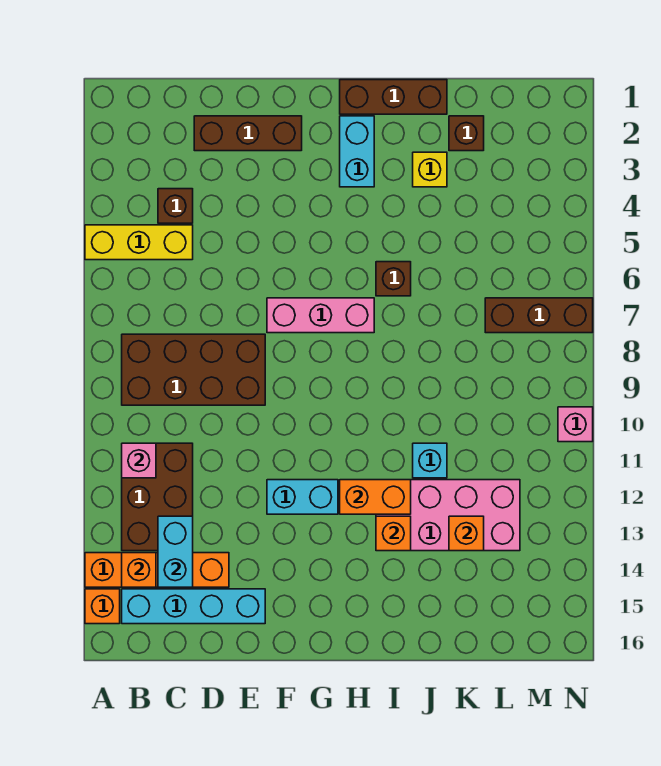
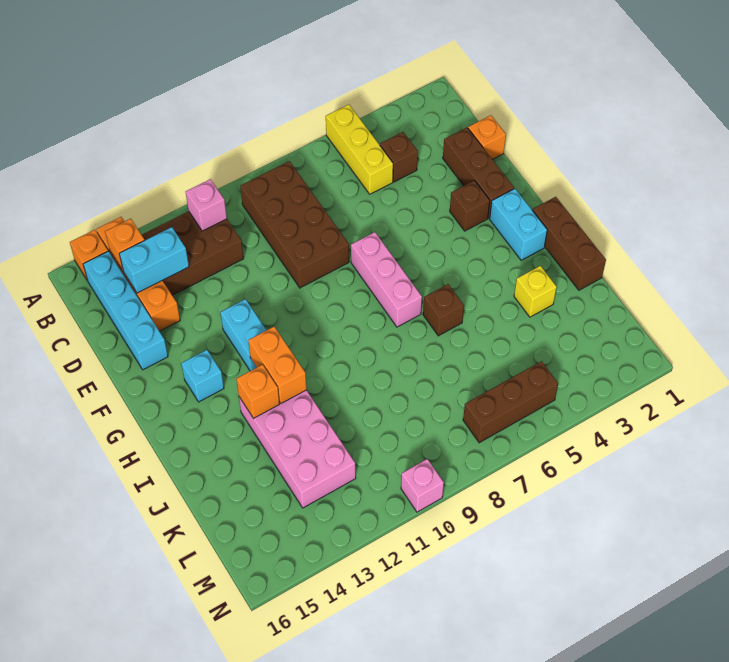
cyan 1x2 brick [340,116,374,187] -> cyan 1x2 brick turned to [490,189,547,260]
cyan 1x1 brick [413,443,447,478] -> cyan 1x1 brick moved to [181,350,224,402]
brown 1x1 brick [449,116,484,151] -> brown 1x1 brick moved to [450,181,490,231]
orange 1x1 brick [449,516,484,551] -> orange 1x1 brick moved to [468,115,506,160]
brown 1x3 brick [485,298,593,333] -> brown 1x3 brick turned to [463,361,558,443]

